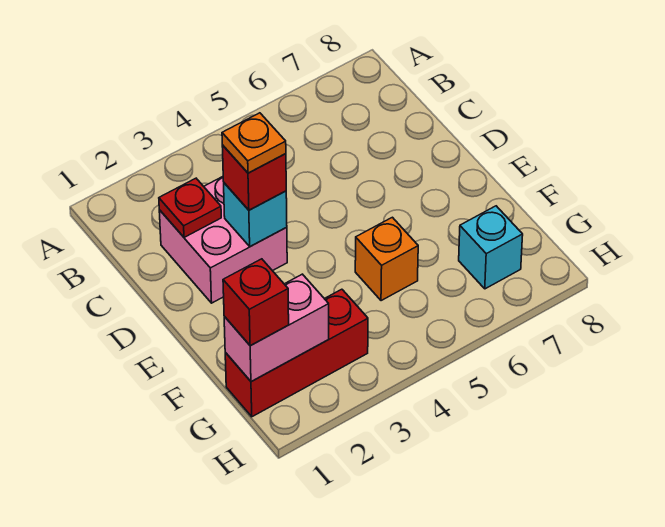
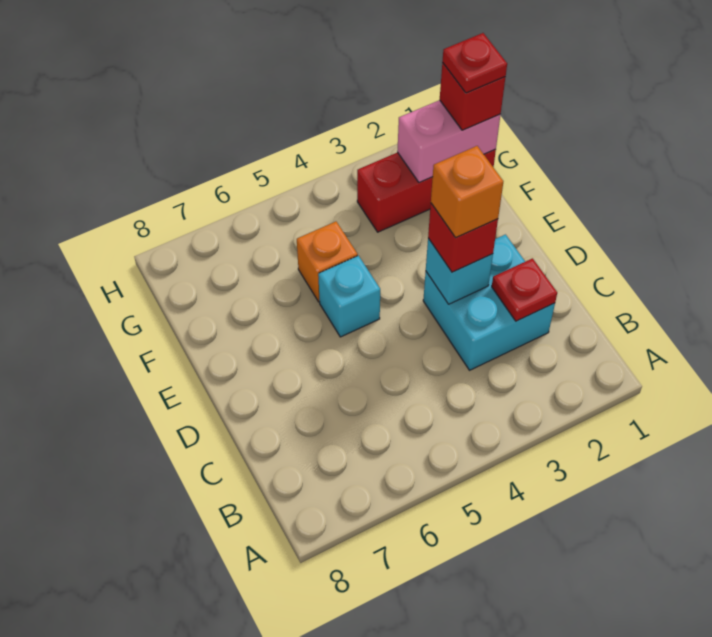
pink 2x2 brick [159,177,287,303] -> cyan 2x2 brick [423,235,555,370]
orange 1x1 plate [222,113,286,173] -> orange 1x1 brick [431,146,503,238]
none -> red 1x1 plate [442,33,507,93]
cyan 1x1 brick [459,206,523,289] -> cyan 1x1 brick moved to [318,256,380,337]

